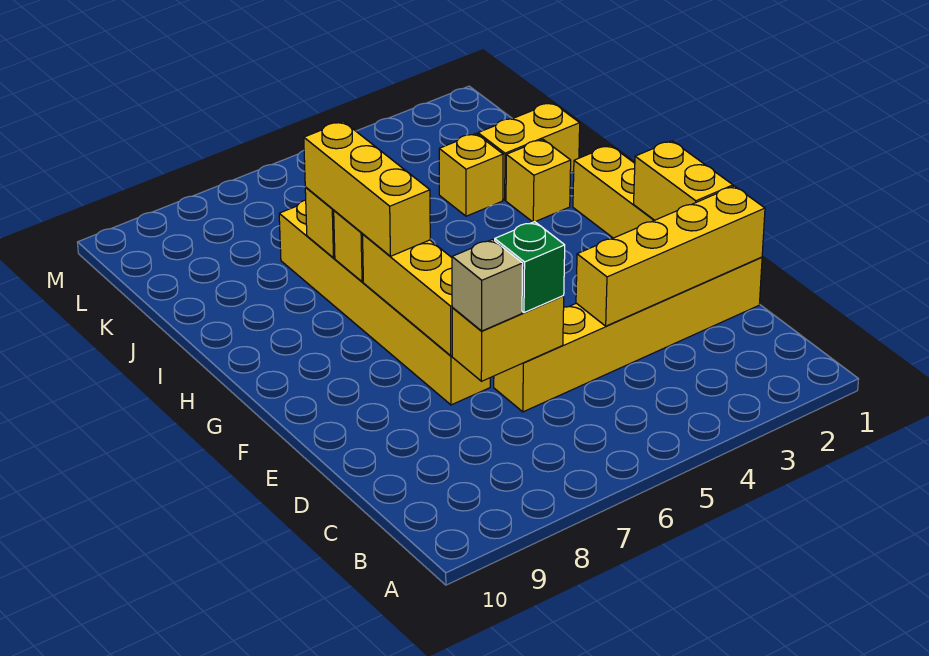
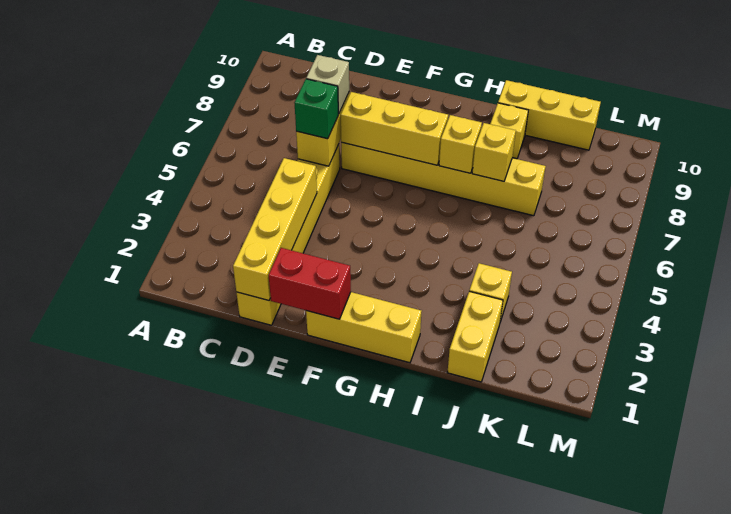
yellow 1x2 brick [634,141,733,220] -> red 1x2 brick [269,248,351,319]
yellow 1x3 brick [304,122,430,256] -> yellow 1x3 brick moved to [498,80,601,150]
yellow 1x1 brick [506,140,571,222] -> yellow 1x1 brick moved to [490,103,528,159]

